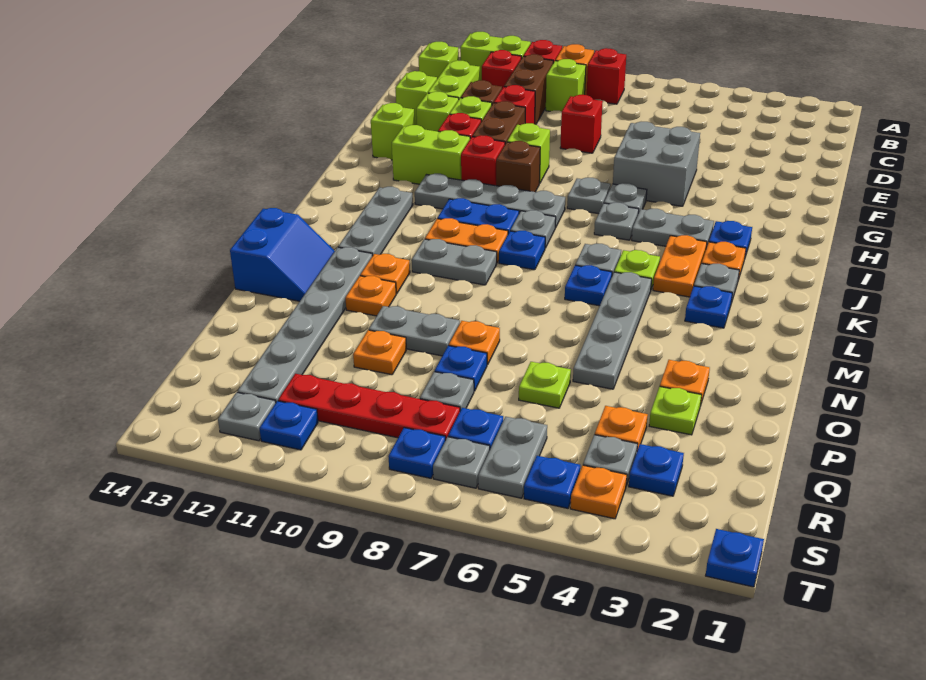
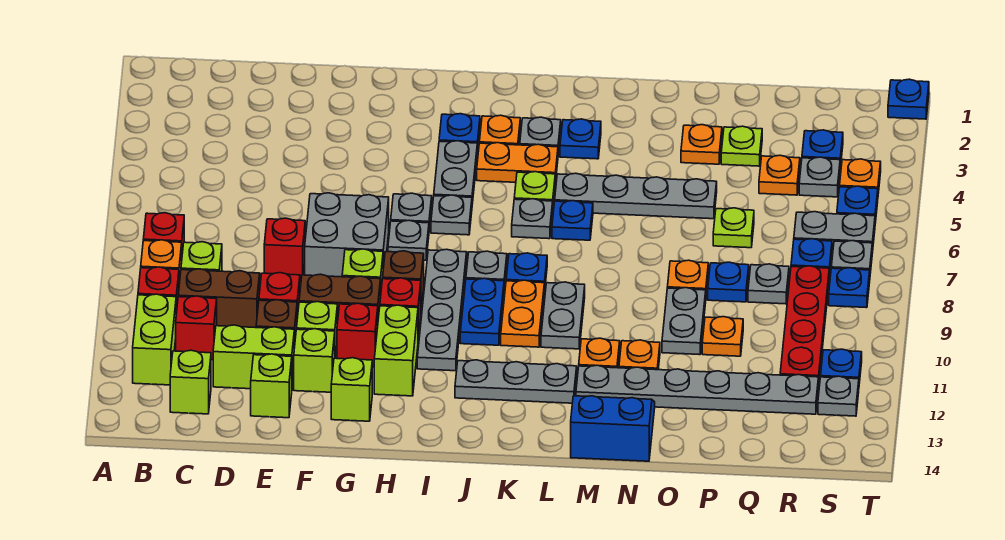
grey 2x2 brick [613,122,700,206] -> grey 2x2 brick moved to [305,193,389,277]

